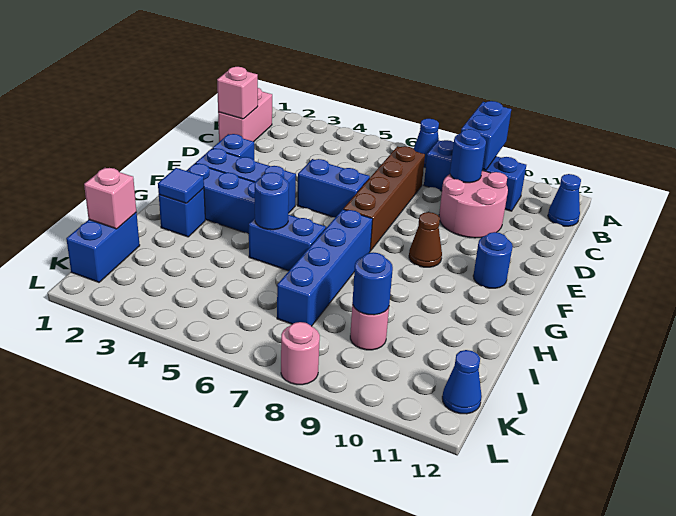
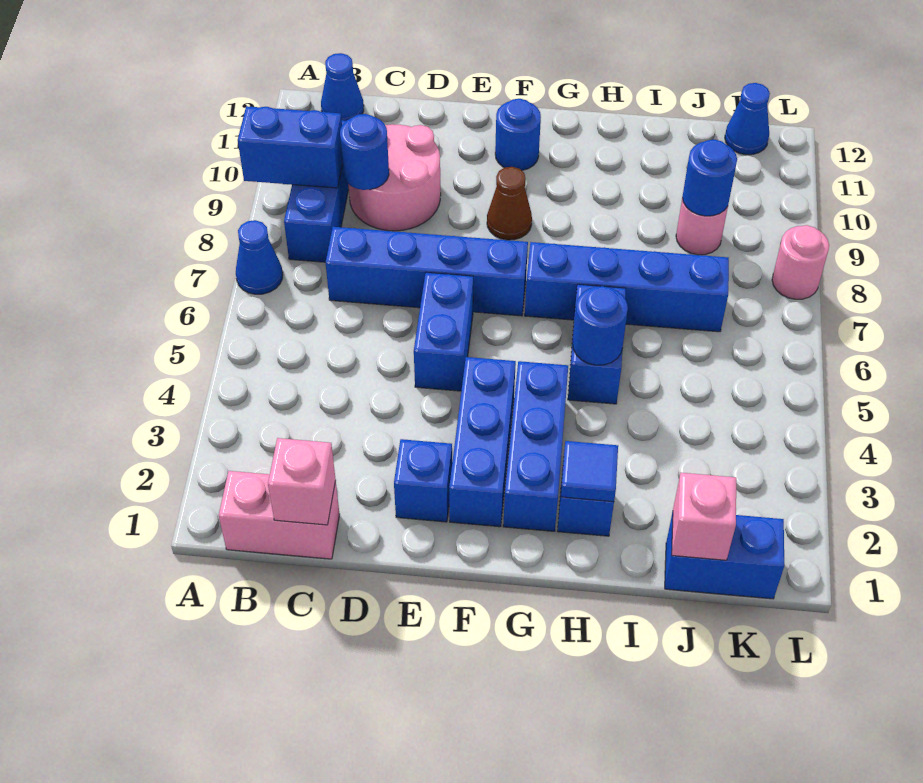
brown 1x4 brick [344,146,425,251] -> blue 1x4 brick [325,227,528,316]

